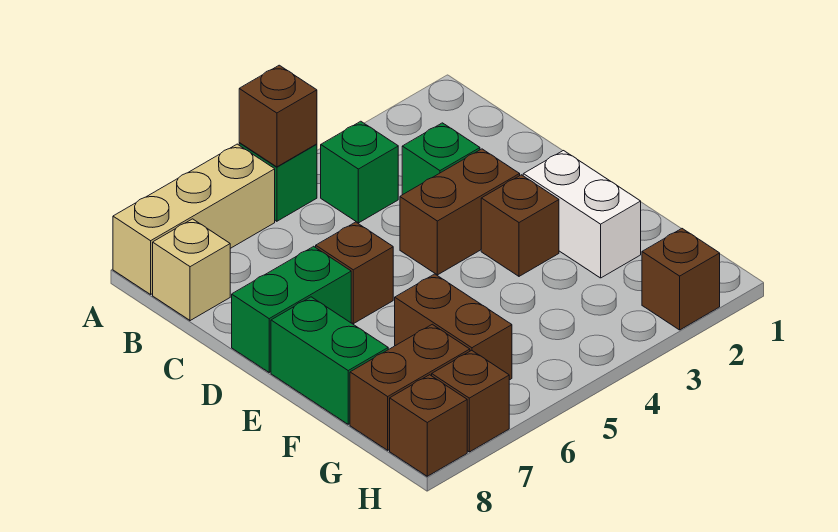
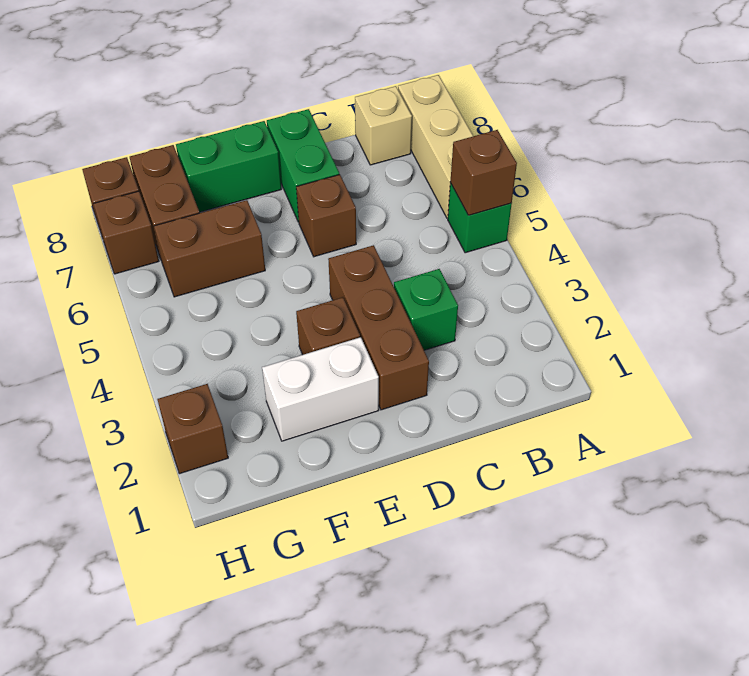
green 1x1 brick [321,121,398,223] -> none
brown 1x2 brick [400,149,520,275] -> brown 1x3 brick [328,245,429,410]

